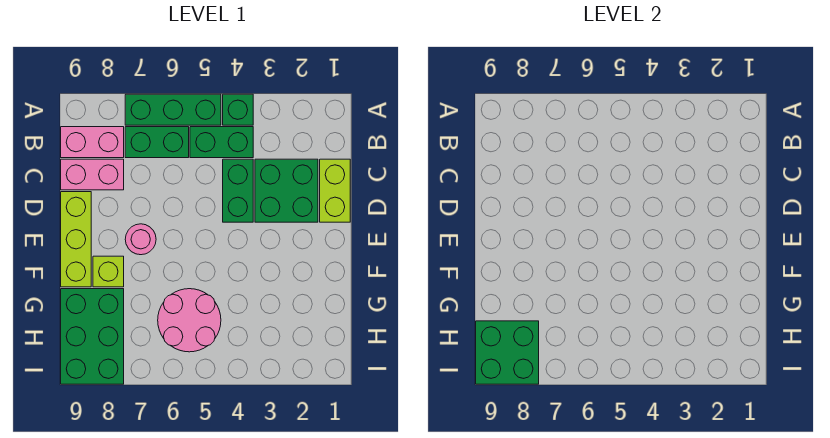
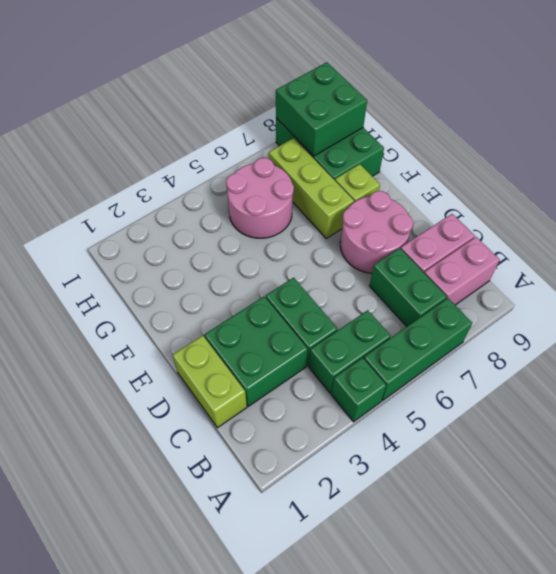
green 1x2 brick [125,127,189,158] -> green 1x2 brick turned to [370,248,447,327]
lime 1x3 brick [61,192,91,287] -> lime 1x3 brick moved to [269,138,354,238]
pink 1x1 round brick [125,224,156,255] -> pink 2x2 round brick [340,191,413,273]

